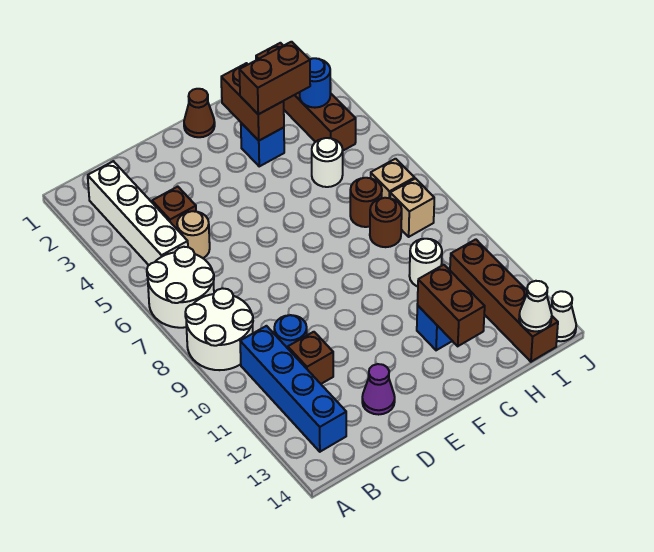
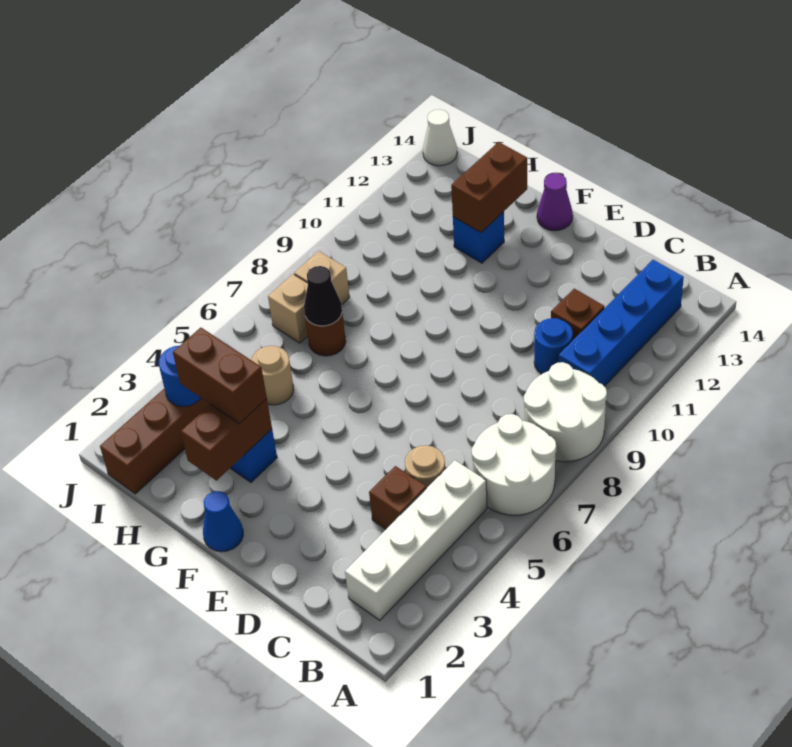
purple 1x1 cone [362,364,395,415] -> purple 1x1 cone moved to [537,173,573,231]
brown 1x1 cone [184,89,215,137] -> blue 1x1 cone [203,491,243,552]
white 1x1 round brick [312,138,343,187] -> tan 1x1 round brick [251,346,294,405]
none -> black 1x1 cone [304,266,342,326]
brown 1x1 round brick [370,198,402,247] -> none
white 1x1 round brick [409,239,442,286] -> none
brown 1x4 brick [450,239,558,362] -> none
white 1x1 cone [519,281,552,331] -> none

